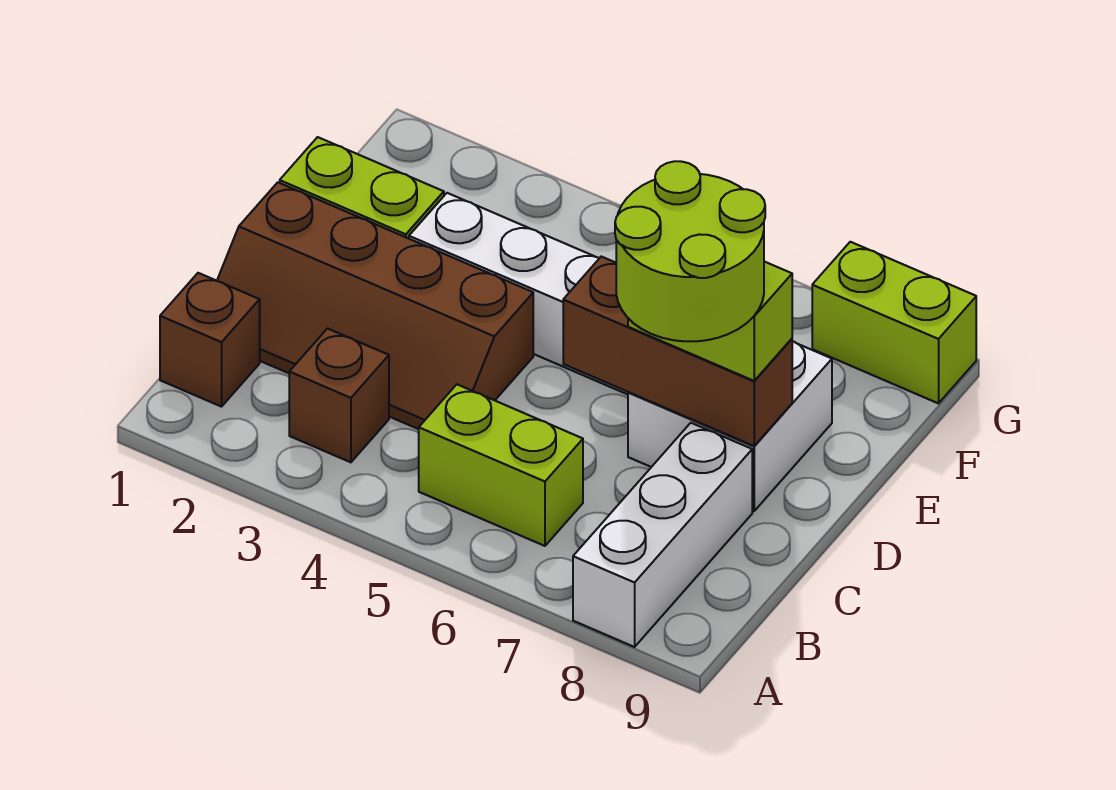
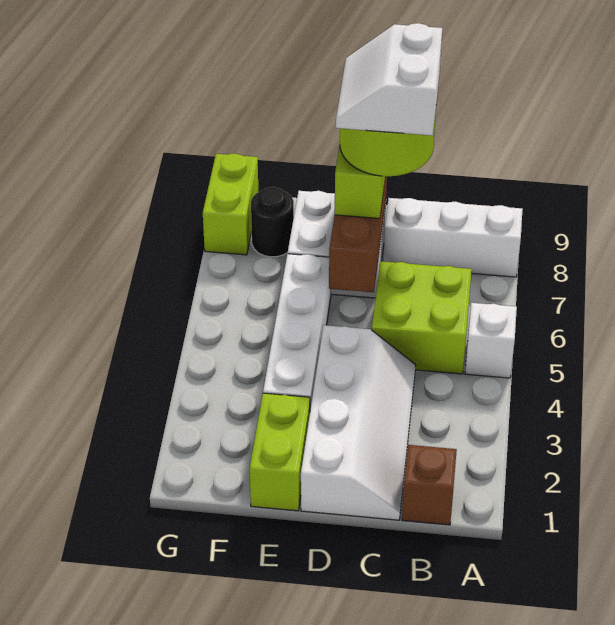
none -> white 1x1 brick [465,303,517,378]
brown 1x1 brick [289,329,389,462] -> none
lime 1x2 brick [419,384,583,546] -> lime 2x2 brick [372,261,472,374]
brown 2x4 slope [217,182,533,429] -> white 2x4 slope [301,325,416,520]
none -> white 2x2 slope [336,23,442,136]
none -> black 1x1 round brick [251,187,294,257]

